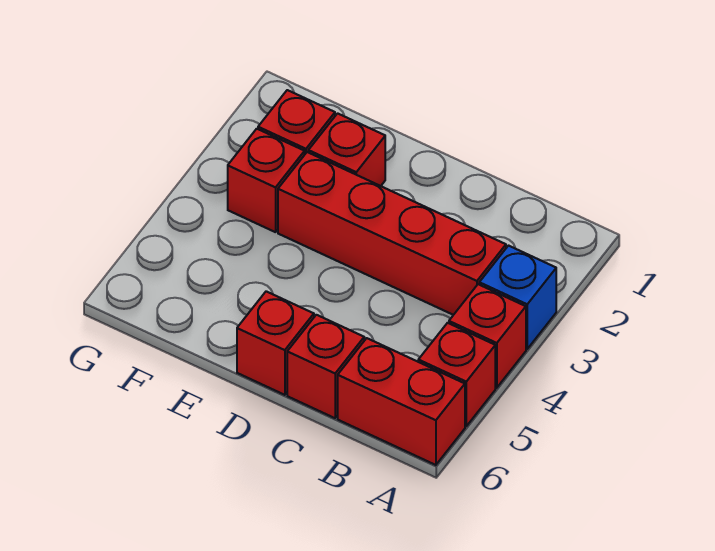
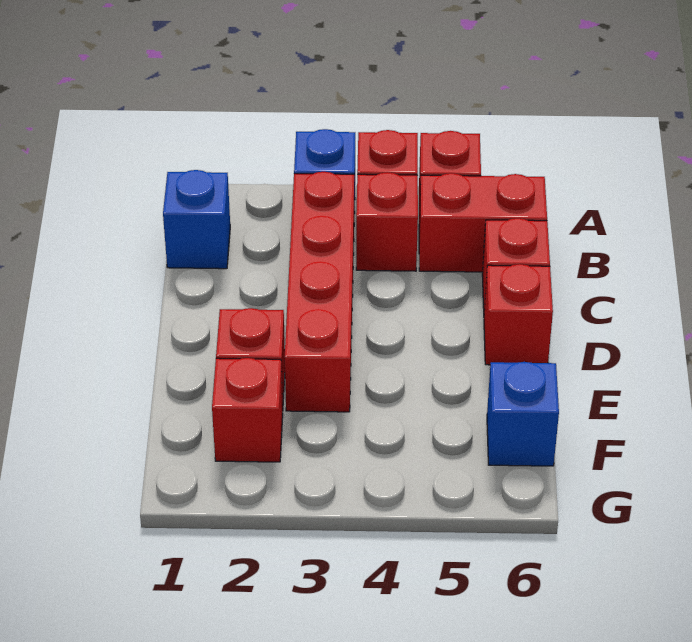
red 1x2 brick [338,338,465,465] -> red 1x2 brick turned to [419,173,547,272]
none -> blue 1x1 brick [163,170,230,269]
red 1x1 brick [228,129,305,232] -> red 1x1 brick moved to [356,172,418,271]
none -> blue 1x1 brick [487,362,559,466]

